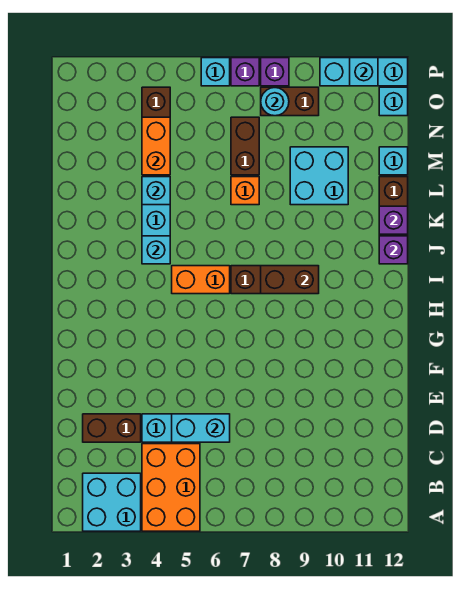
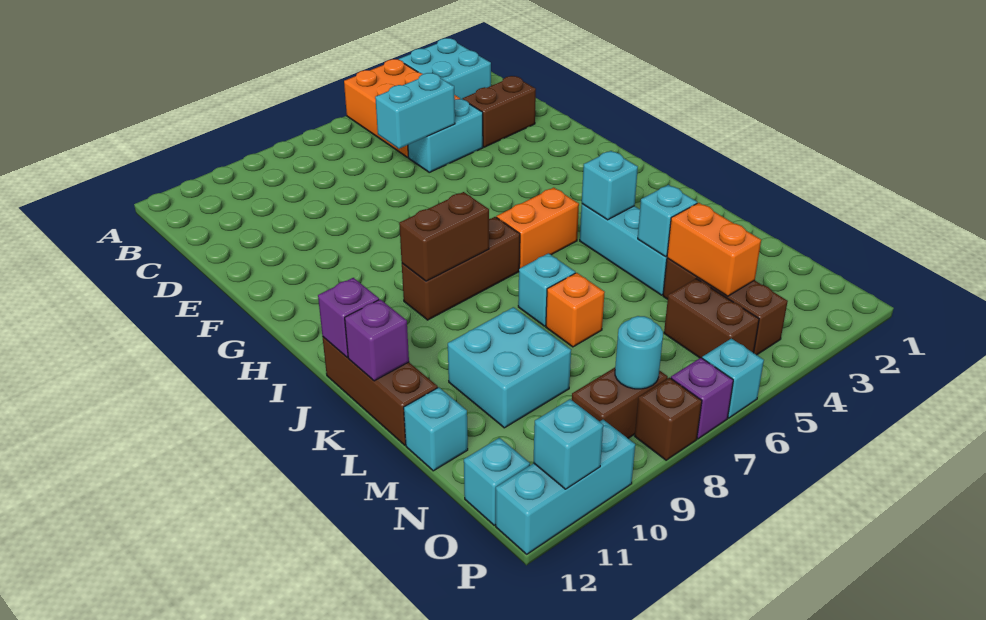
none -> cyan 1x1 brick [518,253,575,326]
brown 1x2 brick [231,117,259,175] -> brown 1x2 brick moved to [664,279,759,358]
purple 1x1 brick [261,58,289,86] -> brown 1x1 brick [635,378,702,460]

